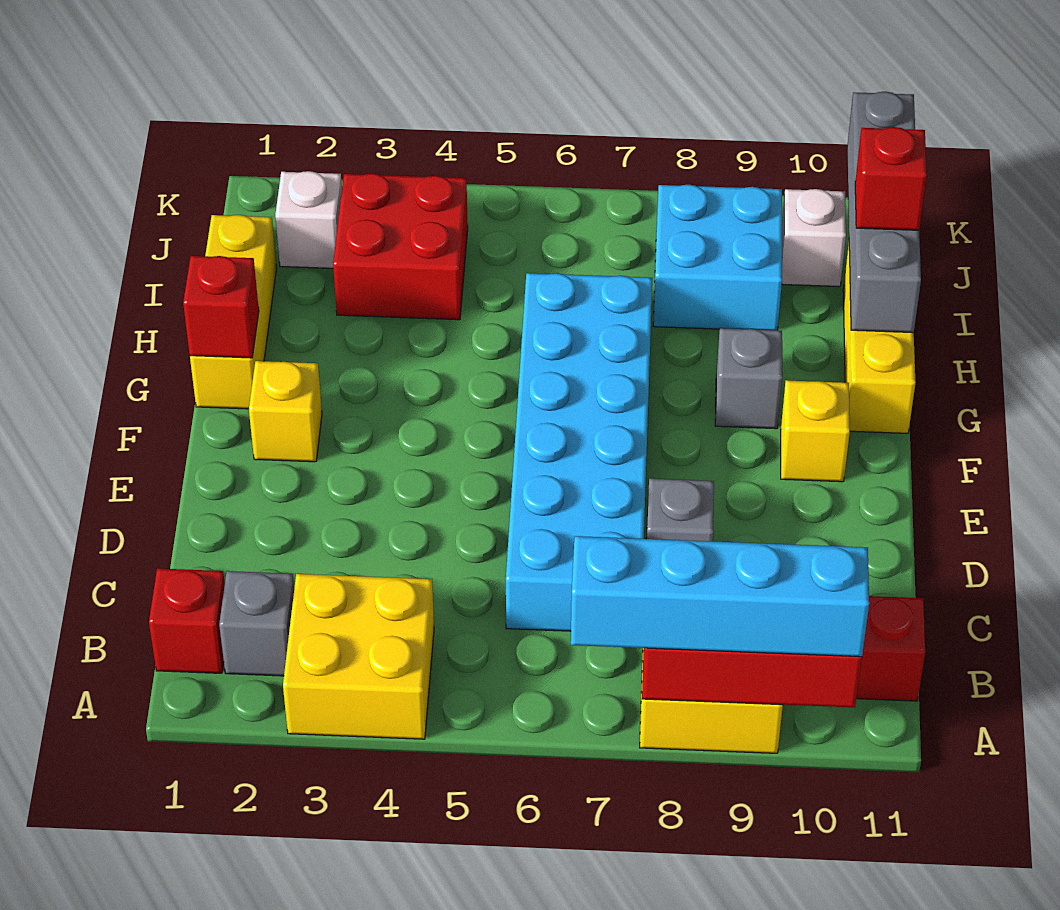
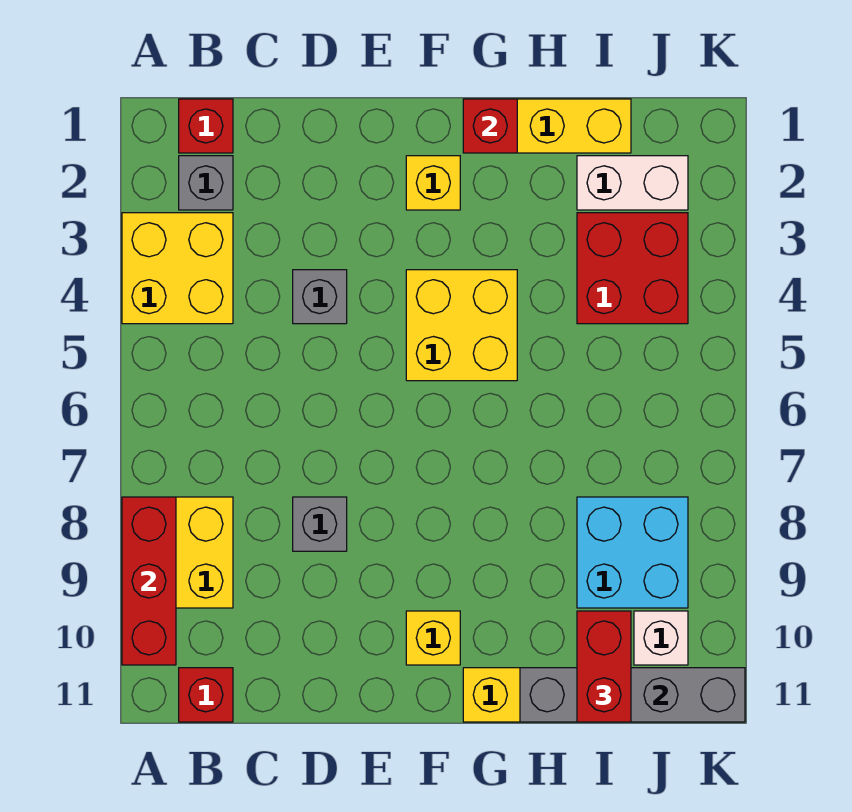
cyan 1x4 brick [571,536,869,657] -> none
cyan 2x6 brick [506,273,652,631] -> none
none -> yellow 2x2 brick [406,270,517,381]
grey 1x1 brick [715,328,782,429] -> grey 1x1 brick moved to [293,270,347,324]
red 1x1 brick [855,127,927,230] -> red 1x2 brick [577,611,631,722]
white 1x1 brick [275,171,342,268] -> white 1x2 brick [577,156,688,210]

